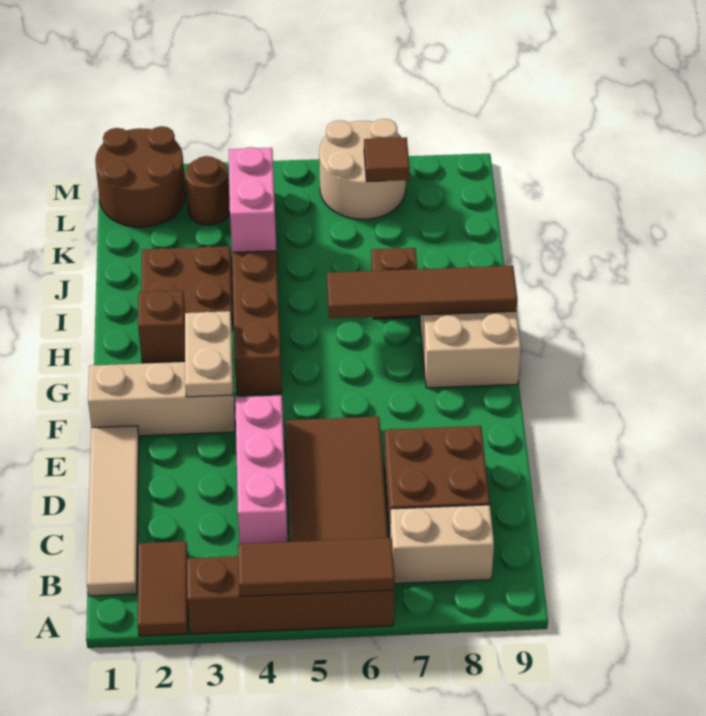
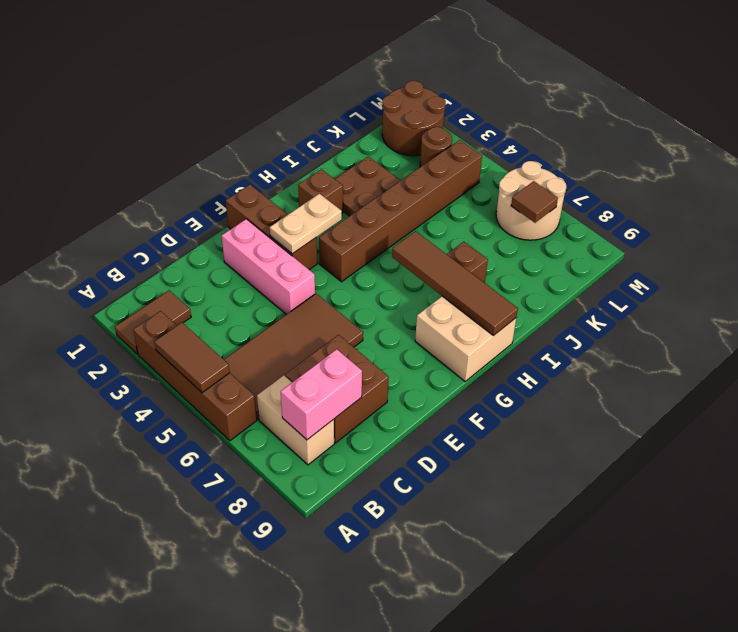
brown 1x3 tile [238,538,395,596] -> brown 1x2 tile [155,323,230,393]
tan 1x4 tile [87,426,139,596] -> none
pink 1x3 brick [235,396,287,544] -> pink 1x3 brick turned to [222,219,315,315]
tan 1x3 brick [88,362,235,436] -> brown 1x3 brick [226,185,317,270]
pink 1x2 brick [229,147,276,252] -> pink 1x2 brick moved to [281,349,362,440]

